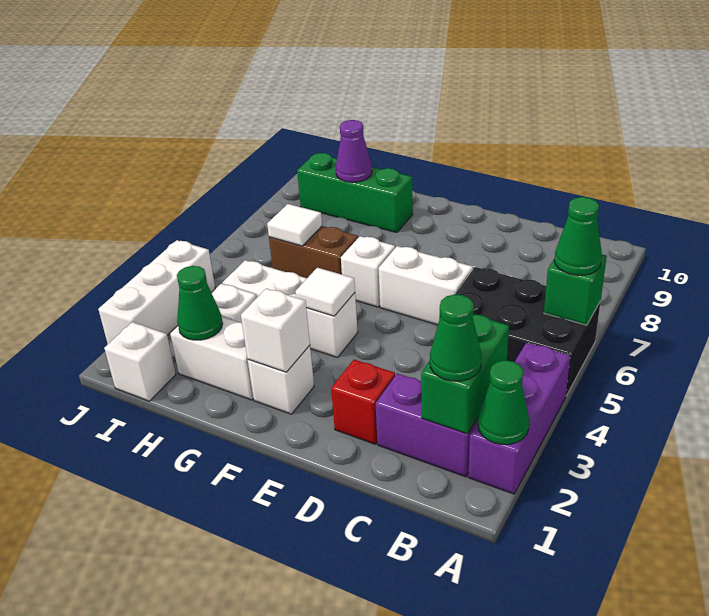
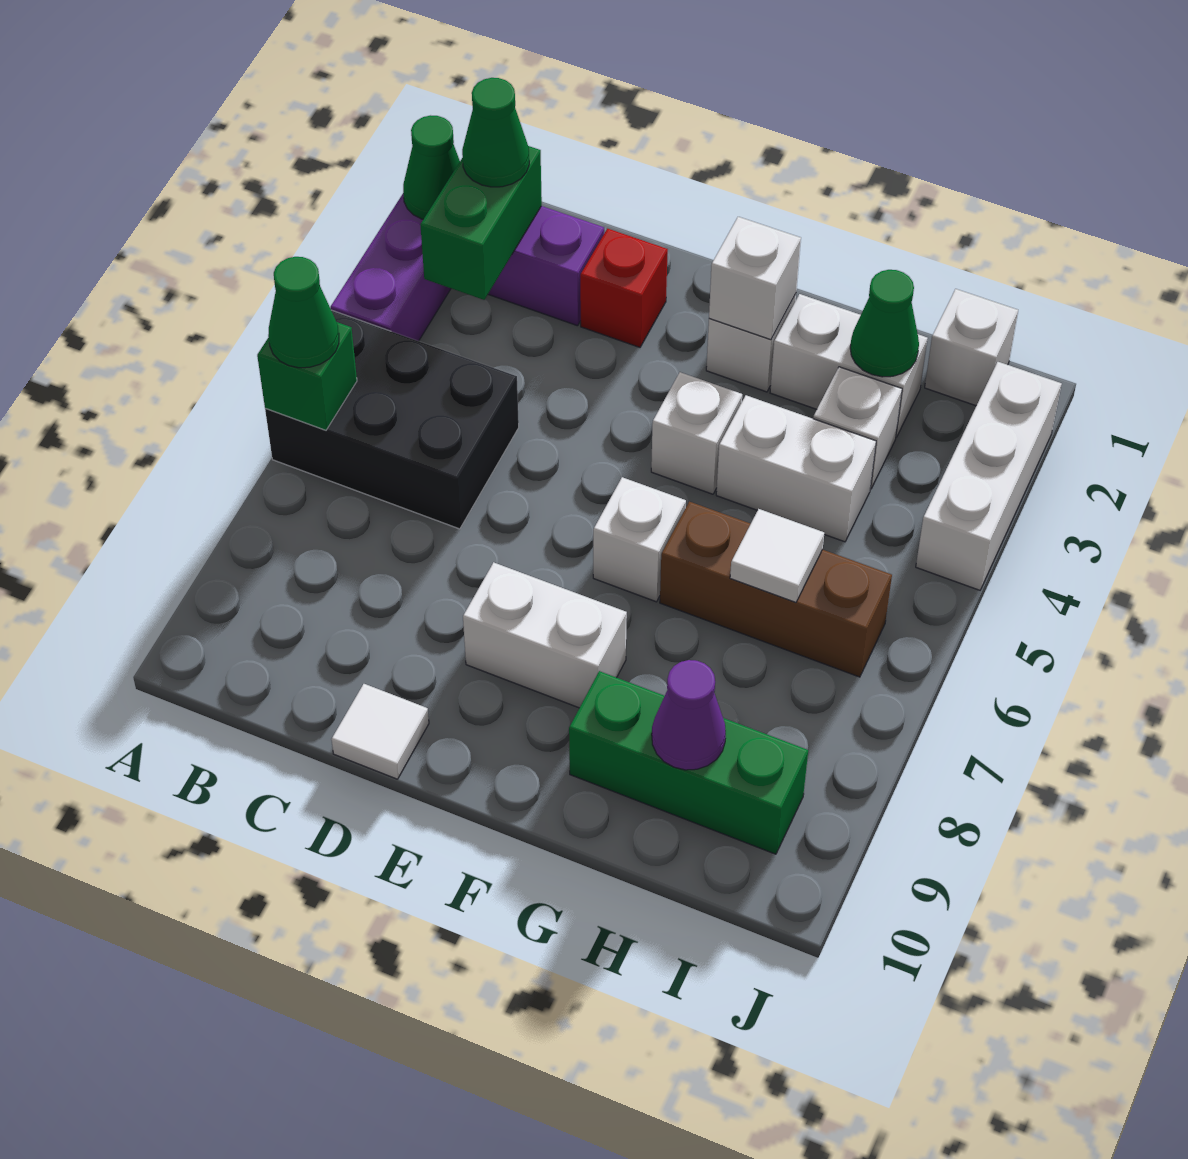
white 1x2 brick [379,246,473,325] -> white 1x2 brick moved to [463,562,627,708]
white 1x1 tile [295,268,355,316] -> white 1x1 tile moved to [331,684,429,779]
brown 1x2 brick [269,226,358,278] -> brown 1x3 brick [660,501,892,677]

